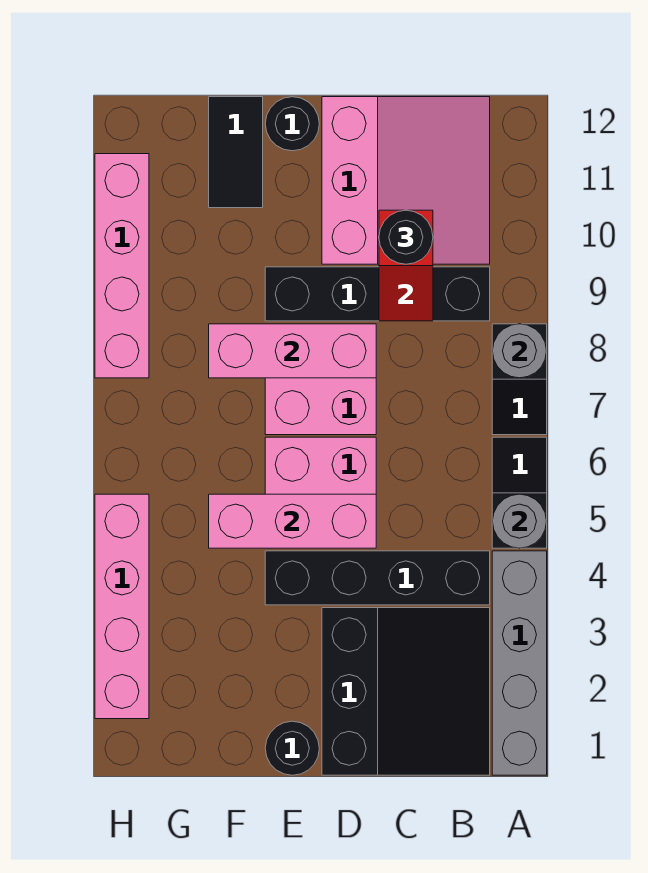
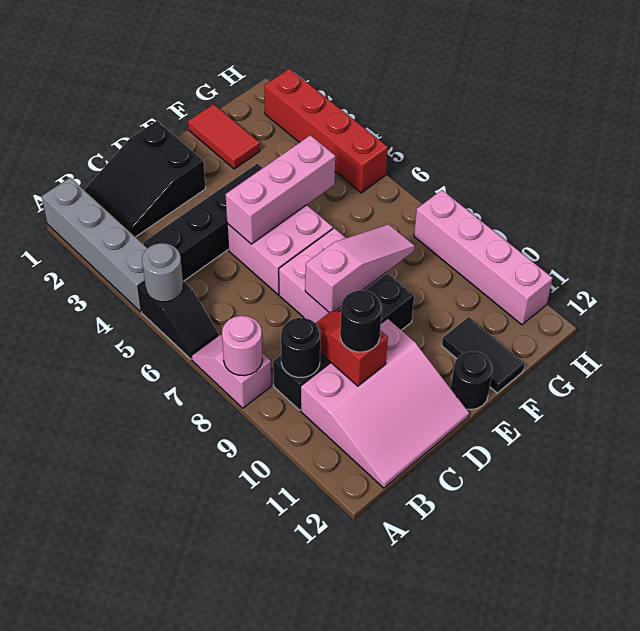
black 1x2 slope [492,324,547,435] -> pink 1x2 slope [191,335,271,408]
grey 1x1 round brick [492,324,547,378] -> pink 1x1 round brick [222,316,262,376]
black 3x3 slope [322,608,490,775] -> black 2x3 slope [85,121,206,237]
pink 3x3 slope [322,97,490,264] -> pink 3x3 slope turned to [301,319,469,488]
pink 1x3 brick [209,324,376,378] -> pink 1x3 slope [305,224,415,313]
black 1x1 round brick [265,721,319,775] -> black 1x1 round brick moved to [281,318,321,378]
none -> red 1x2 tile [188,104,260,169]
pink 1x4 brick [95,494,149,719] -> red 1x4 brick [264,69,388,193]

